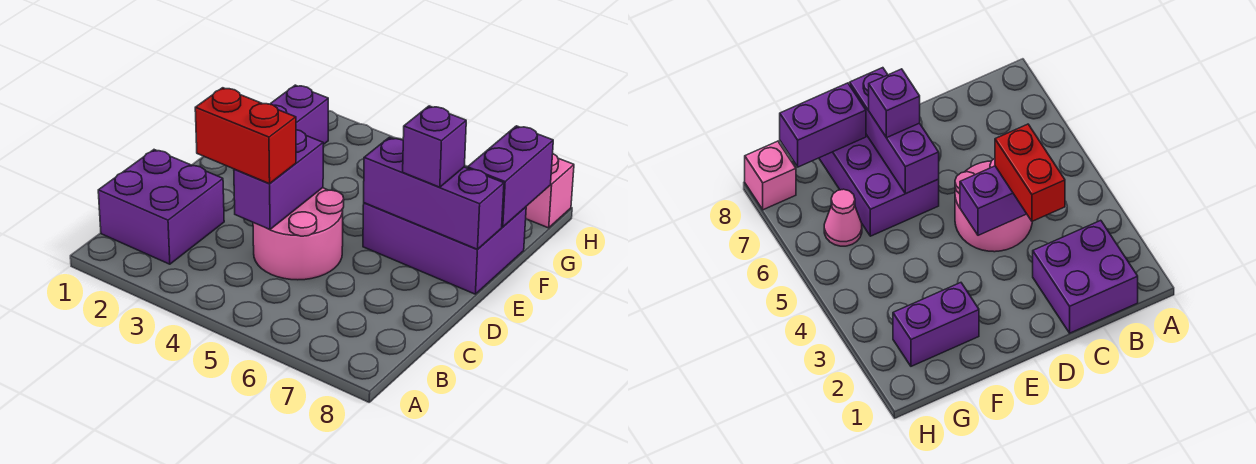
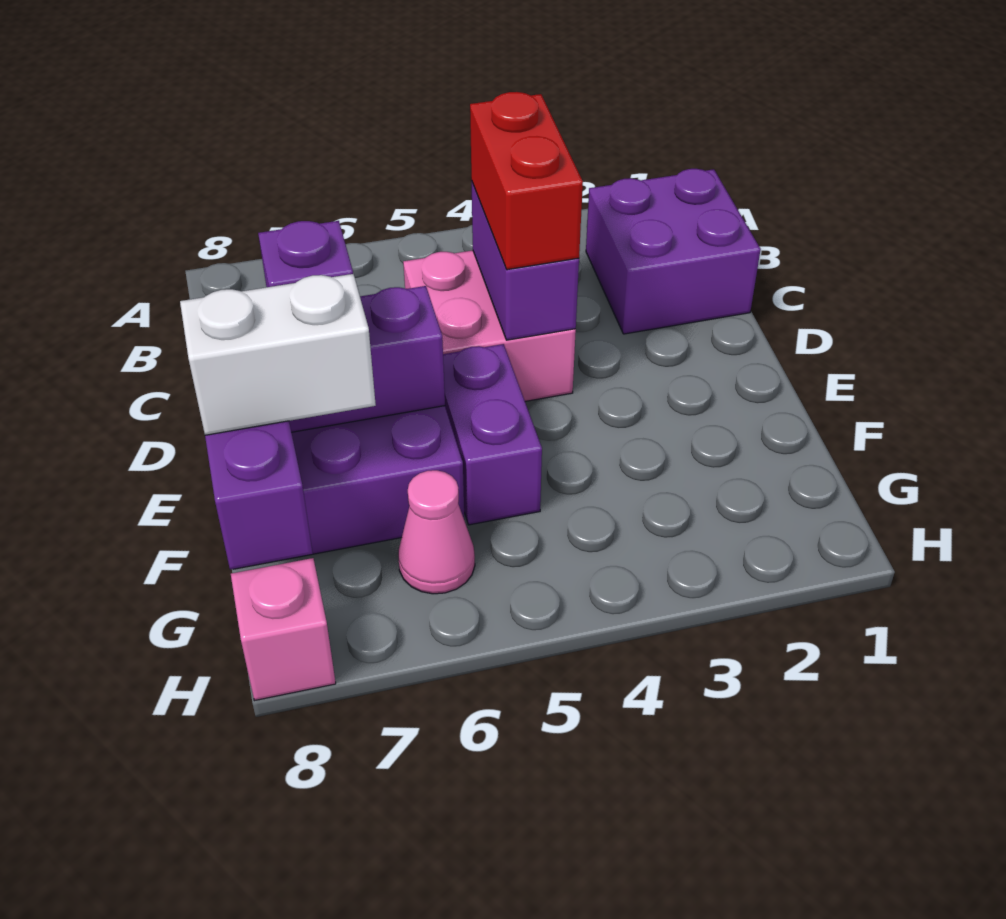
red 1x2 brick [195,88,296,184] -> red 1x2 brick turned to [470,92,583,270]
pink 2x2 round brick [253,188,344,280] -> pink 2x2 brick [403,250,576,401]
purple 1x2 brick [271,85,328,145] -> purple 1x2 brick moved to [443,344,542,525]
none -> white 1x2 brick [180,274,376,435]

